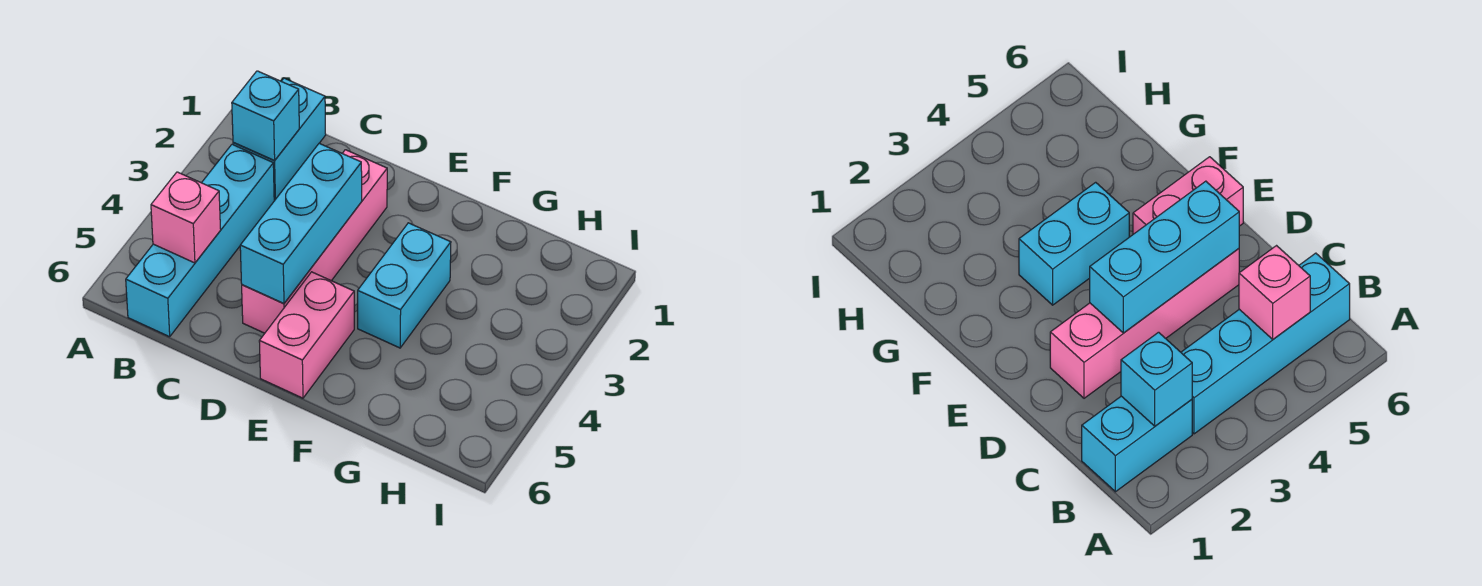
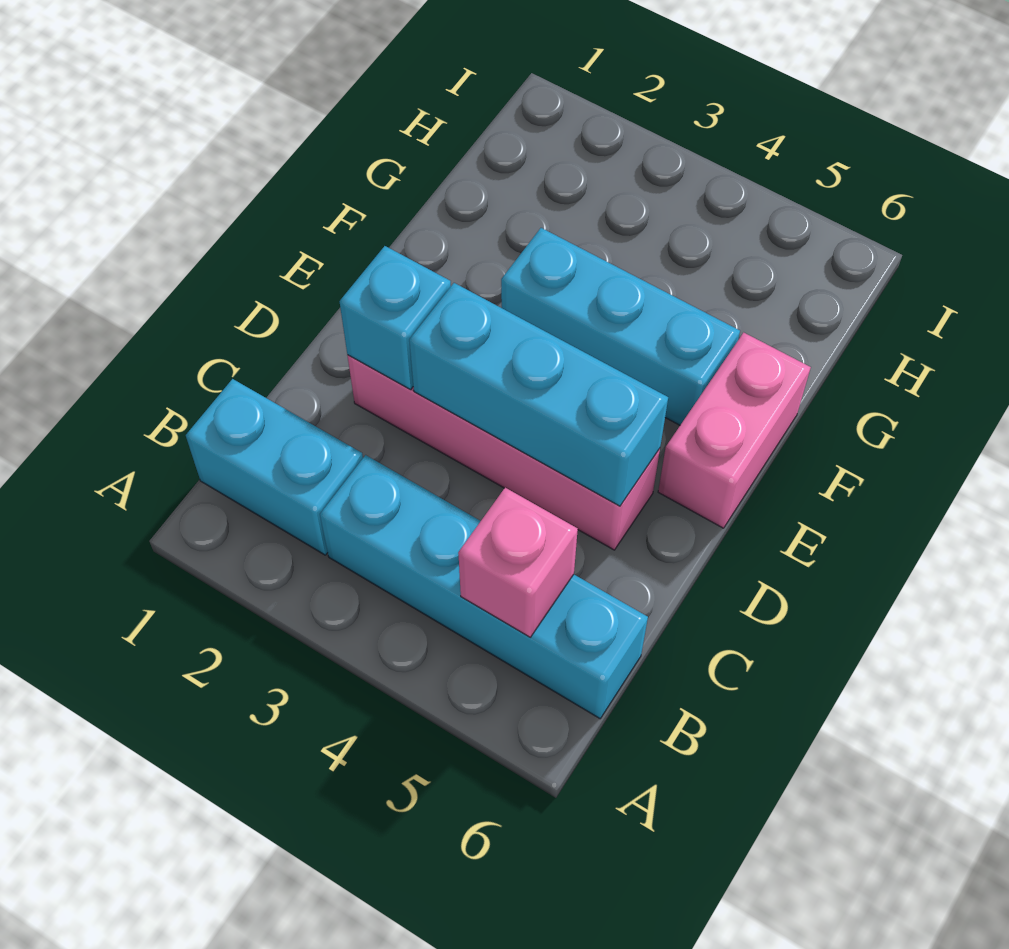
cyan 1x1 brick [232,71,299,160] -> cyan 1x1 brick moved to [340,246,451,390]
pink 1x2 brick [259,272,354,398] -> pink 1x2 brick turned to [658,333,811,528]
cyan 1x2 brick [358,223,451,348] -> cyan 1x3 brick [501,228,740,425]

